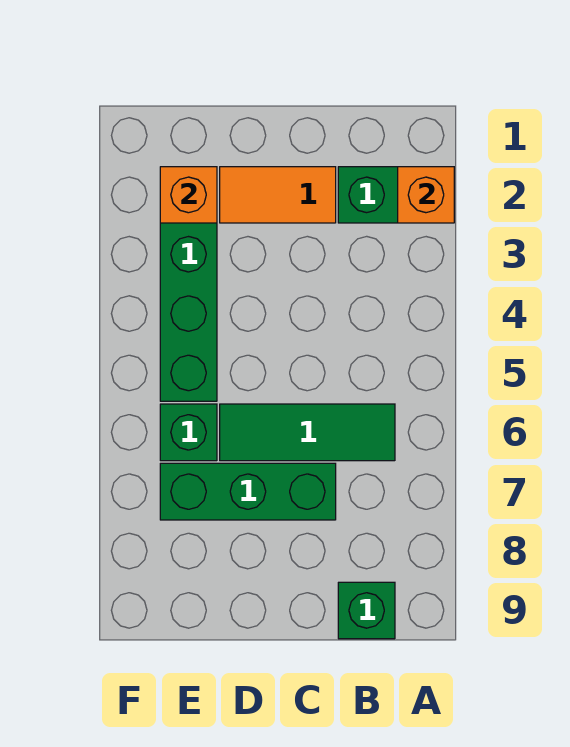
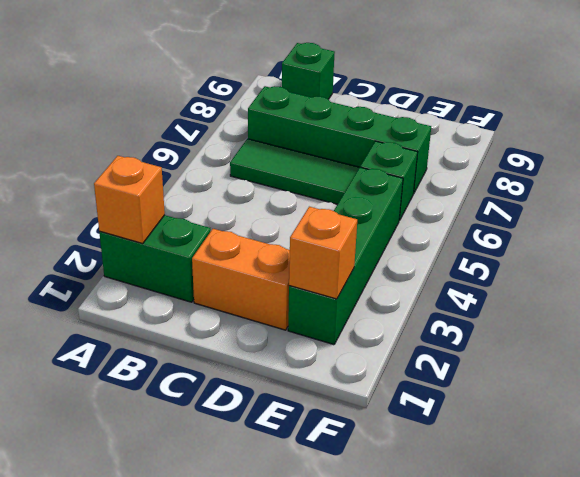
orange 1x2 tile [220,167,336,223] -> orange 1x2 brick [192,229,290,330]
green 1x3 brick [160,463,336,520] -> green 1x4 brick [248,86,431,194]

